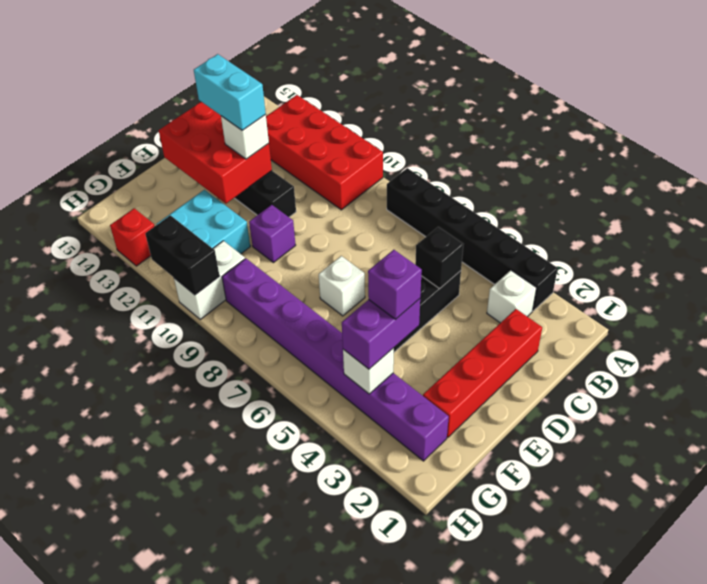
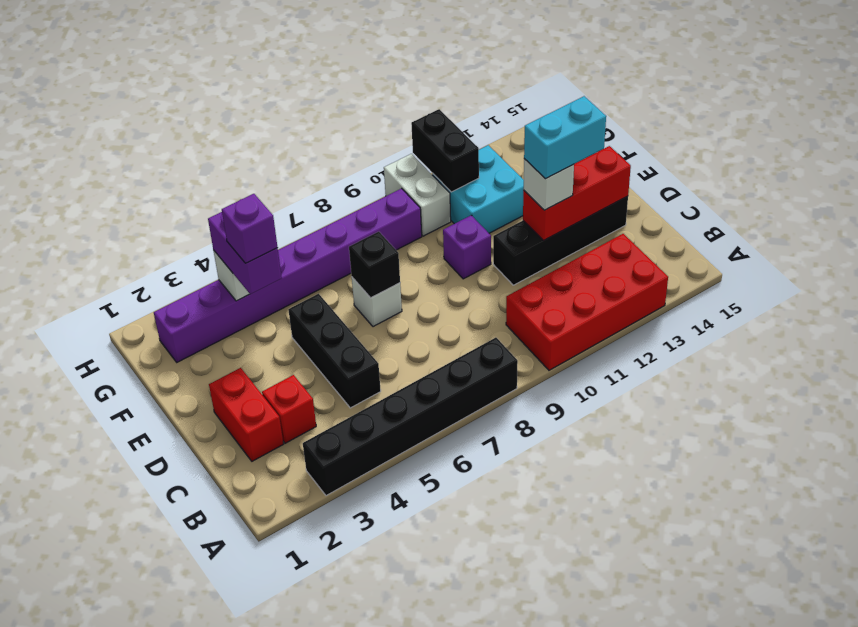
white 1x1 brick [487,270,536,323] -> none
red 1x4 brick [423,309,542,438] -> red 1x2 brick [209,368,283,461]
black 1x1 brick [415,227,463,289] -> black 1x1 brick moved to [349,232,400,298]
red 2x3 brick [159,102,272,204] -> red 1x3 brick [523,146,631,240]
black 1x2 brick [145,215,219,295] -> black 1x2 brick turned to [411,109,479,192]
red 1x1 brick [110,208,155,266] -> red 1x1 brick moved to [262,375,316,443]

